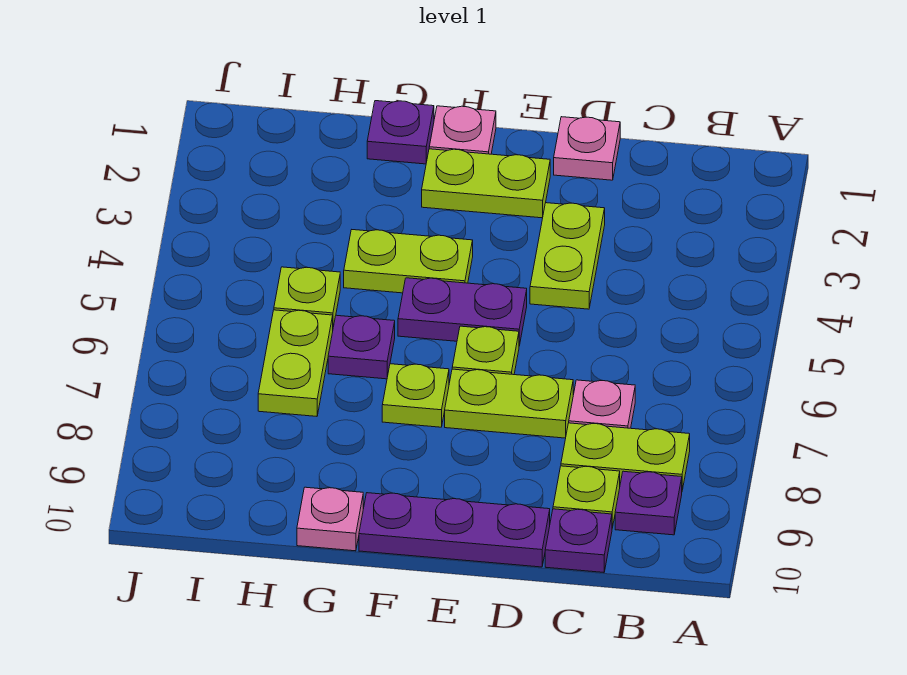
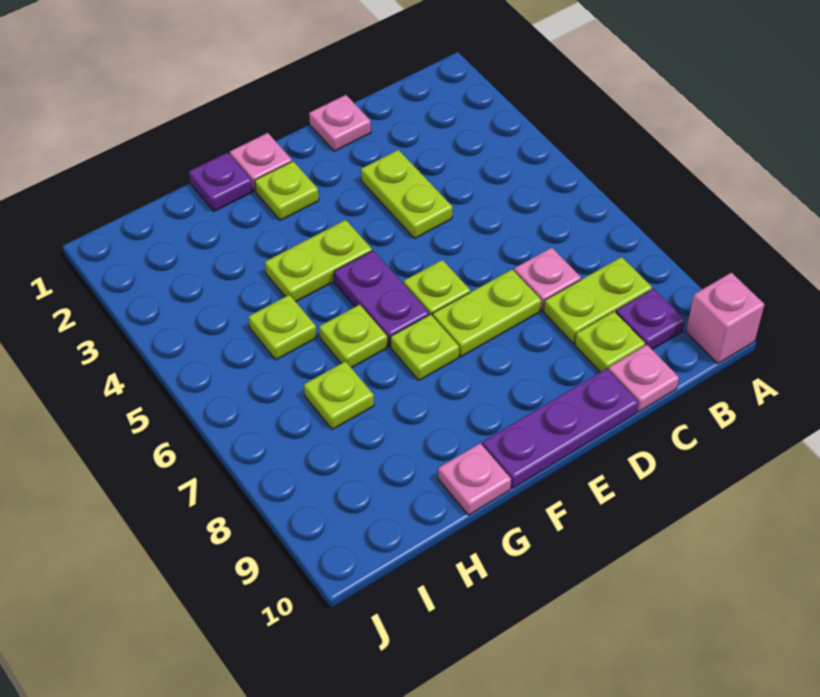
none -> pink 1x1 brick [686,273,764,364]
purple 1x1 plate [545,509,612,572] -> pink 1x1 plate [608,345,679,412]
lime 1x2 plate [422,149,550,218] -> lime 1x1 plate [255,161,319,221]
purple 1x2 plate [398,278,527,346] -> purple 1x2 plate turned to [334,251,429,347]
purple 1x1 plate [328,315,395,379] -> lime 1x1 plate [319,305,387,368]
lime 1x2 plate [258,310,333,416] -> lime 1x1 plate [304,361,374,430]

